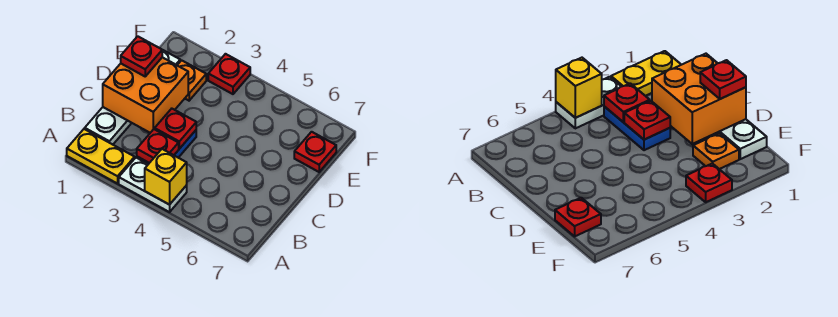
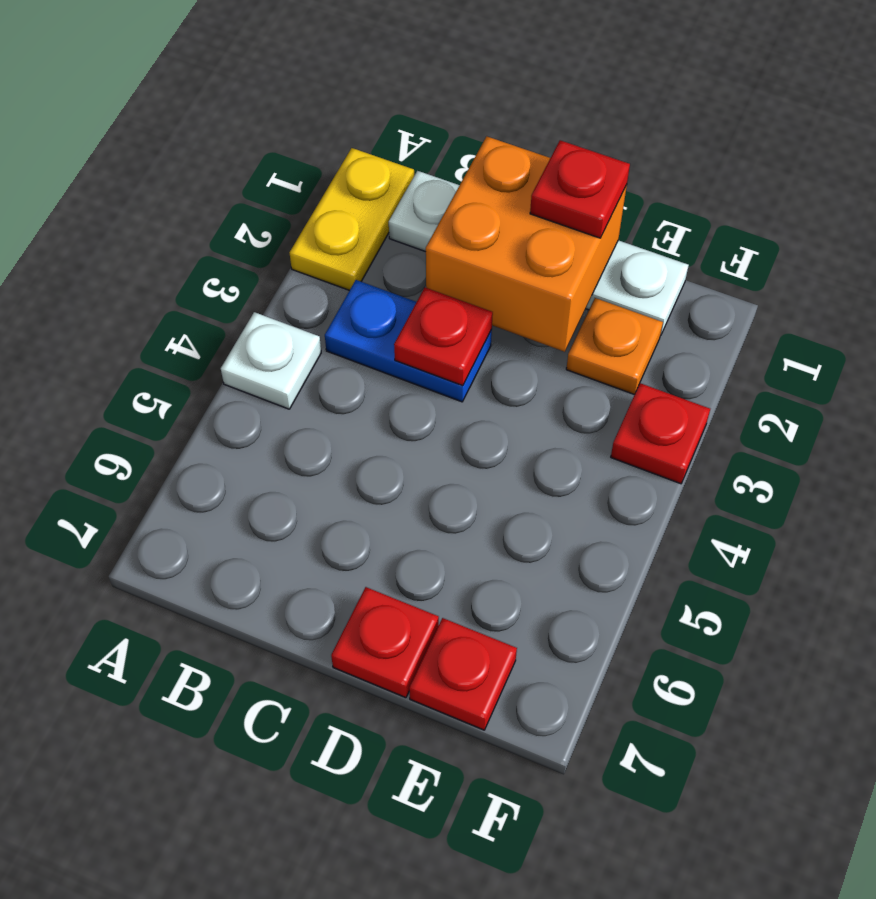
white 1x2 plate [119,158,187,212] -> white 1x1 plate [221,312,321,409]
yellow 1x1 brick [145,149,187,205] -> none
red 1x1 plate [137,129,179,163] -> red 1x1 plate moved to [331,587,439,698]

